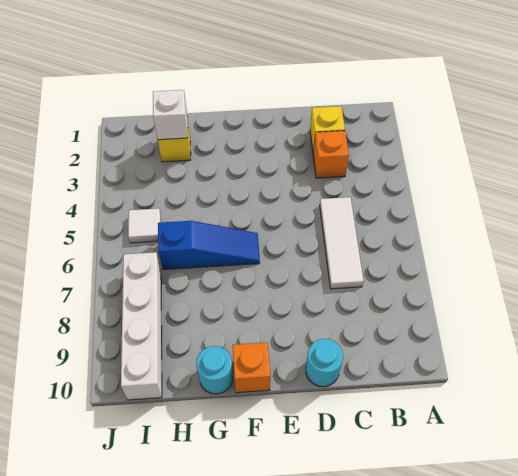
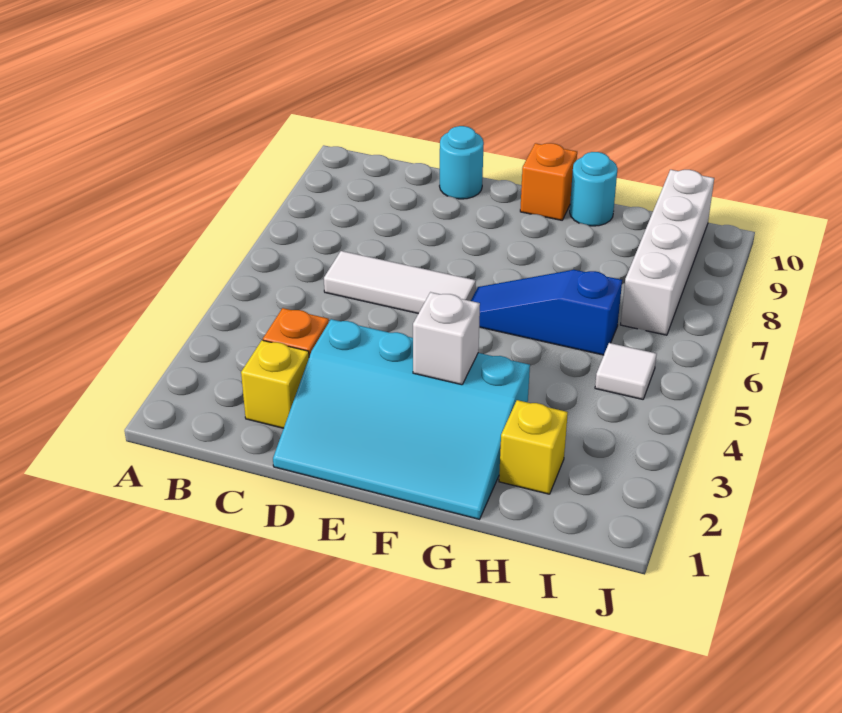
white 1x3 tile [320,197,363,289] -> white 1x3 tile turned to [324,251,476,313]
none -> cyan 3x4 slope [273,319,530,519]
white 1x1 brick [153,90,188,140] -> white 1x1 brick moved to [413,292,480,385]

